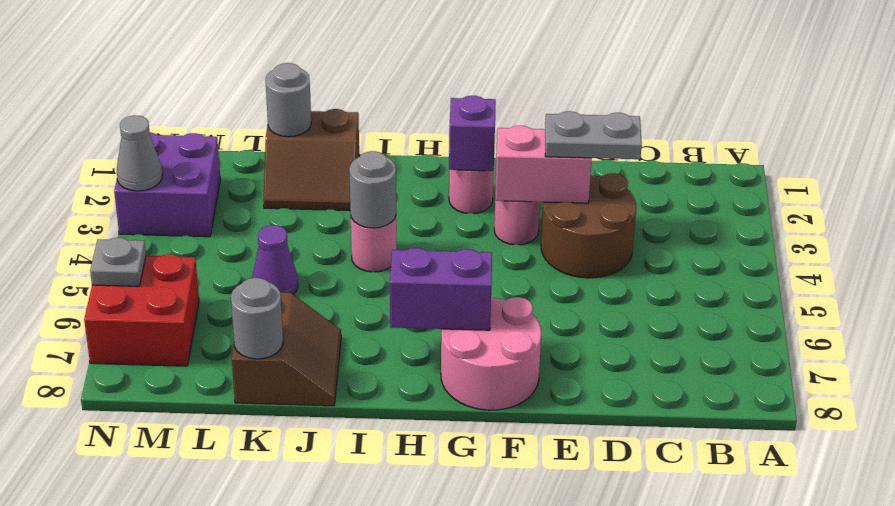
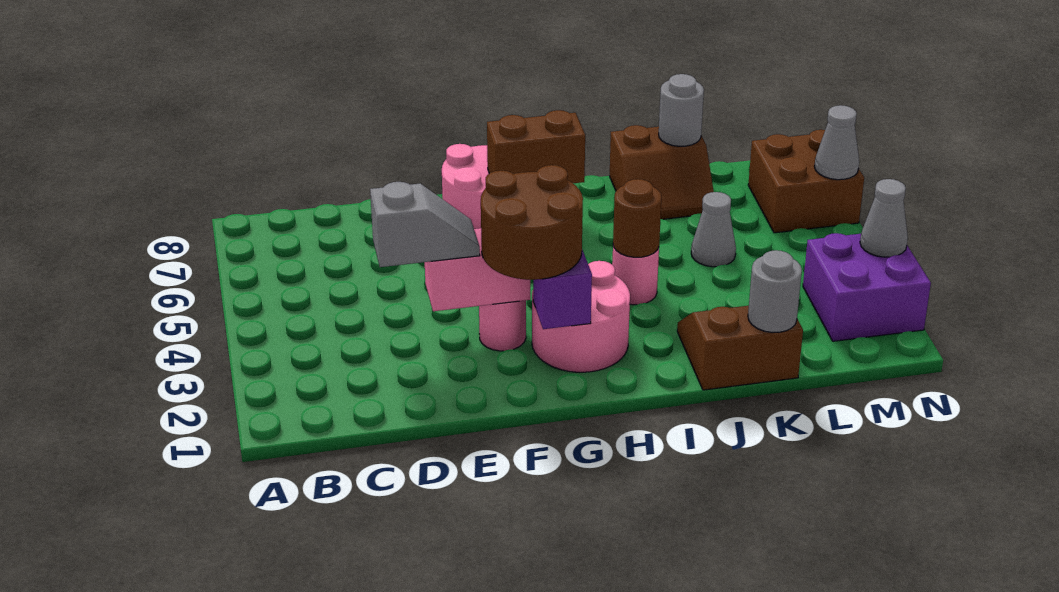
brown 2x2 round brick [541,173,636,278] -> brown 2x2 round brick moved to [481,165,583,280]
grey 1x2 plate [545,111,642,159] -> grey 1x2 slope [370,182,480,267]
pink 1x1 round brick [449,170,494,214] -> pink 2x2 round brick [532,261,630,372]
purple 1x2 brick [390,248,492,330] -> brown 1x2 brick [487,110,585,183]
grey 1x1 round brick [349,151,396,228] -> brown 1x1 round brick [613,179,661,257]
brown 2x2 slope [232,292,341,406] -> brown 2x2 slope turned to [610,125,714,219]
purple 1x1 cone [252,225,298,294] -> grey 1x1 cone [691,192,736,267]
red 2x2 brick [84,254,199,366] -> brown 2x2 brick [748,130,864,233]
grey 1x1 plate [90,238,146,286] -> grey 1x1 cone [814,105,859,180]

